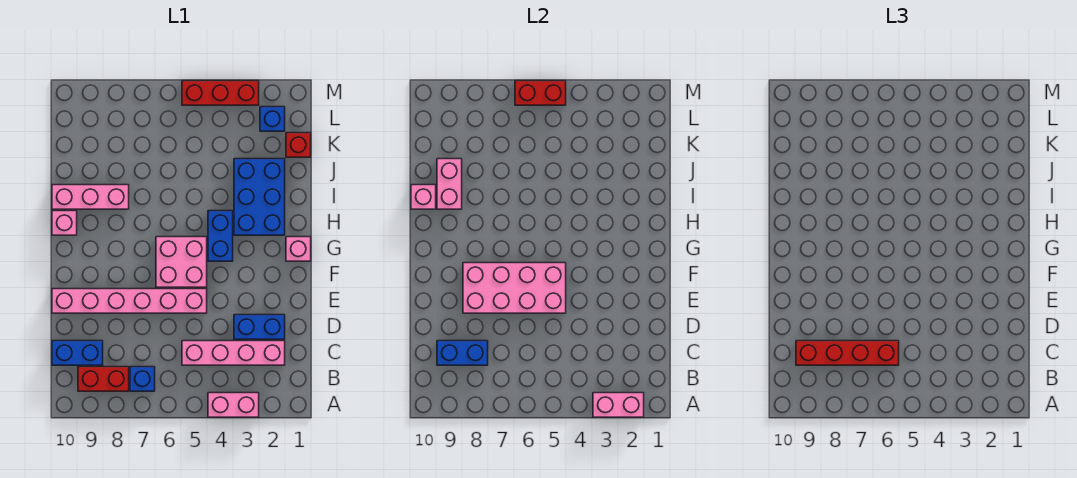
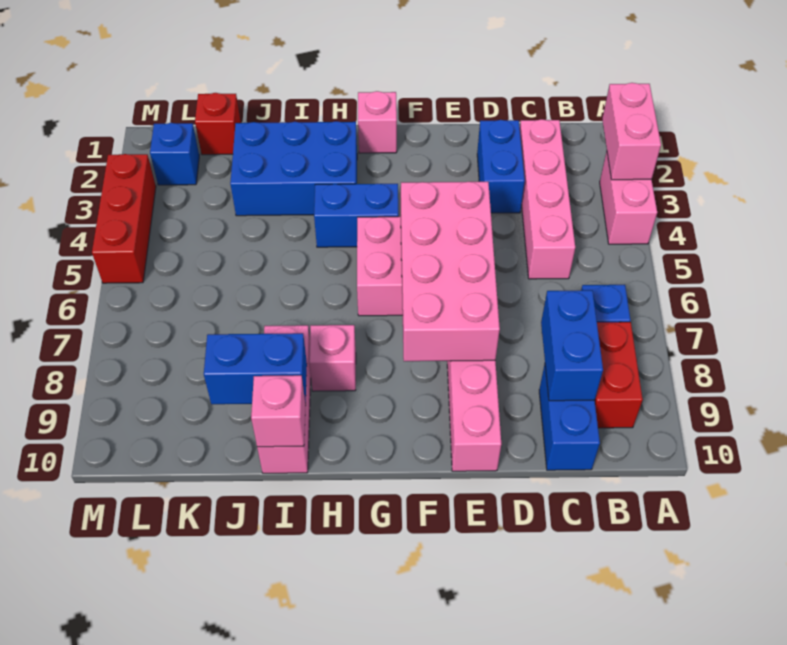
red 1x4 brick [796,341,899,365] -> none
pink 1x1 brick [52,211,77,235] -> pink 1x1 brick moved to [309,325,356,391]
pink 1x2 brick [437,159,462,209] -> blue 1x2 brick [204,333,307,404]
red 1x2 brick [515,81,566,105] -> none

